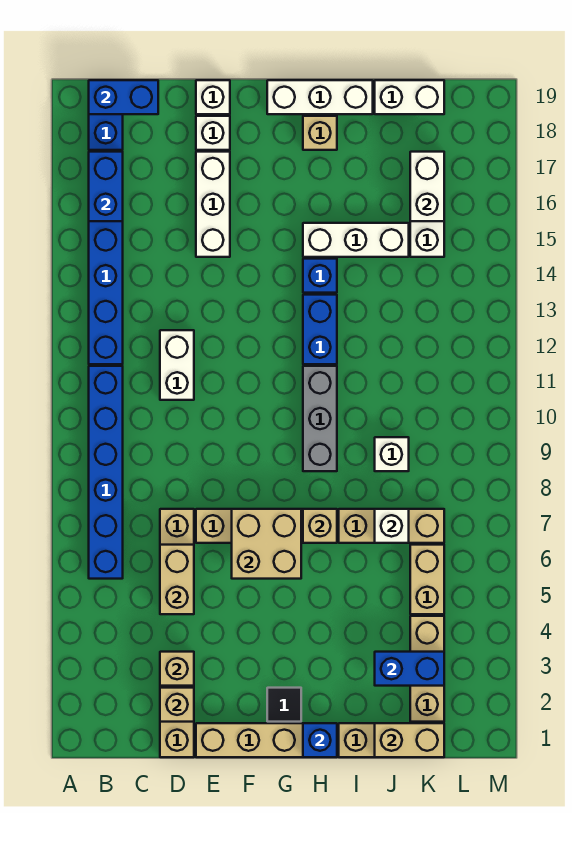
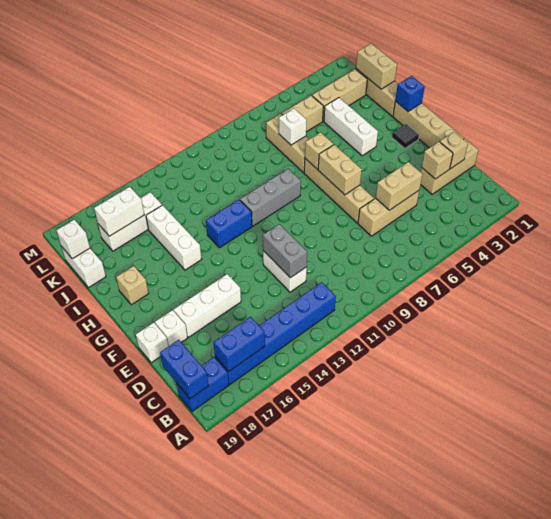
blue 1x6 brick [89,366,123,579] -> none
white 1x2 brick [160,330,194,400] -> white 1x2 brick turned to [263,251,307,292]
none -> grey 1x2 brick [263,224,307,278]
tan 2x2 brick [232,509,301,579] -> tan 1x2 brick [318,145,362,195]
white 1x3 brick [267,80,373,114] -> white 1x3 brick moved to [324,98,378,156]
blue 1x1 brick [303,259,337,293] -> none
blue 1x2 brick [375,652,444,686] -> none
white 1x1 brick [375,437,409,471] -> white 1x1 brick moved to [56,220,90,259]

